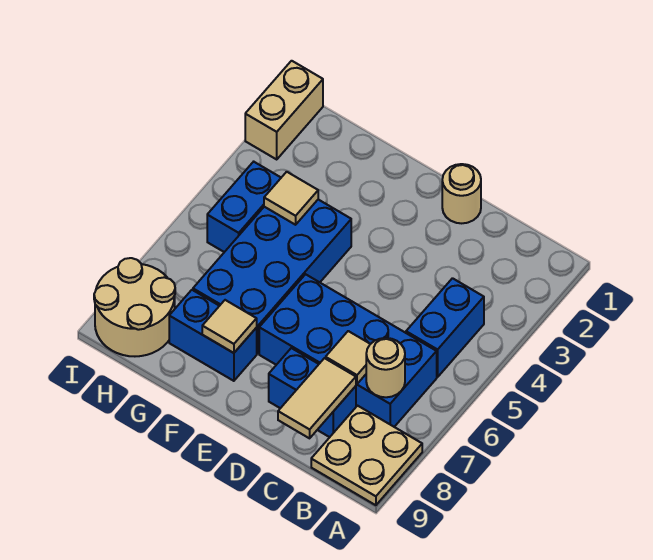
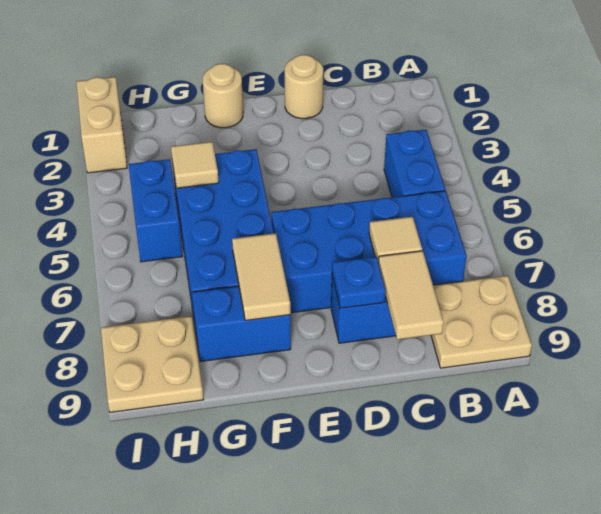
tan 1x1 round brick [366,338,405,397] -> tan 1x1 round brick moved to [203,64,243,128]
none -> blue 1x1 plate [332,257,386,308]
tan 1x1 tile [202,300,257,353] -> tan 1x2 tile [232,233,291,320]
tan 2x2 round brick [94,258,175,356] -> tan 2x2 plate [101,316,203,412]

